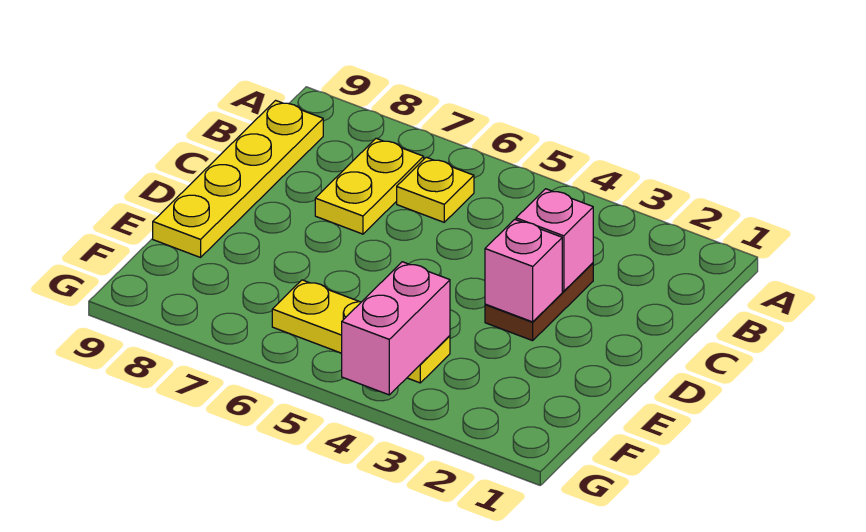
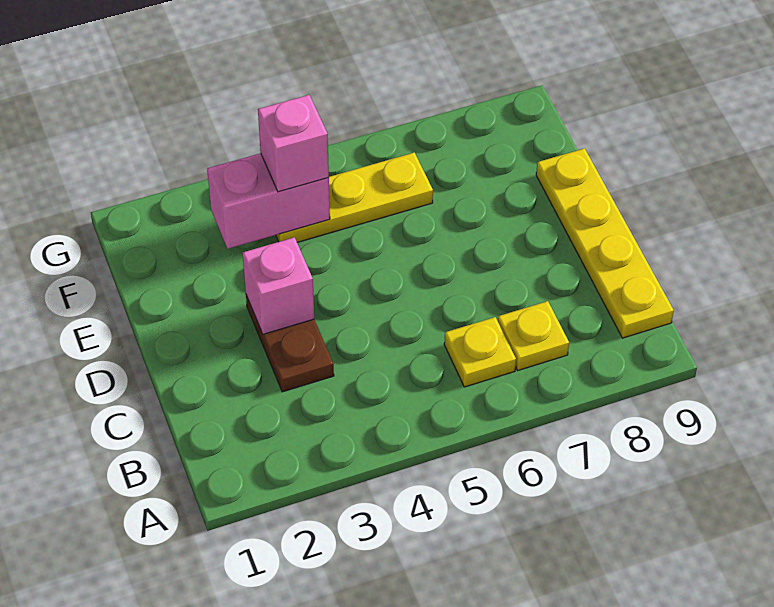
yellow 1x2 plate [315,138,424,234] -> yellow 1x1 plate [498,301,569,370]
pink 1x1 brick [516,189,593,291] -> pink 1x1 brick moved to [258,95,329,192]
pink 1x2 brick [342,262,450,395] -> pink 1x2 brick turned to [207,153,330,249]

